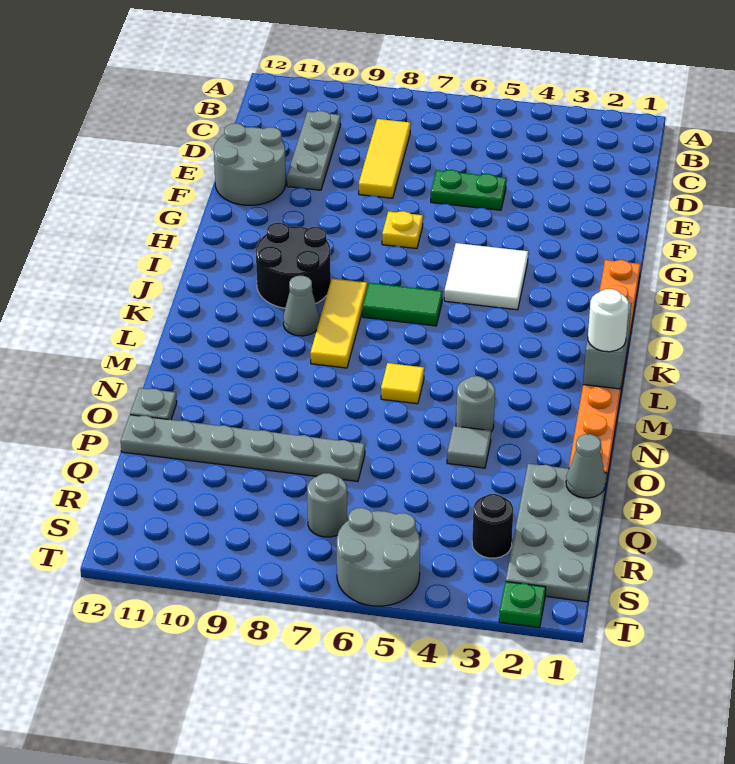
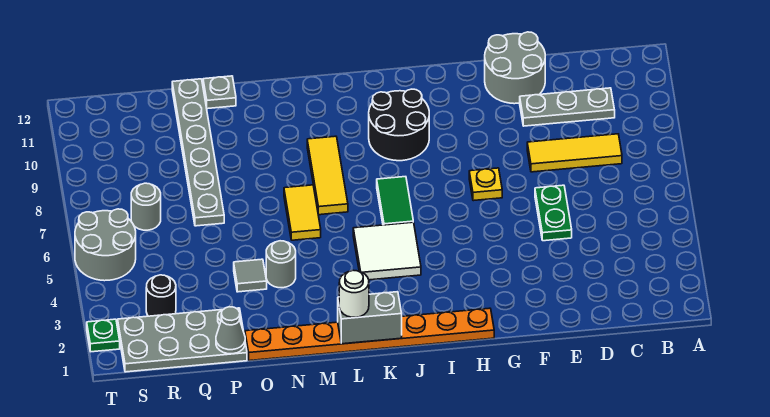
white 2x2 tile [444,243,528,310] -> white 2x2 tile moved to [353,222,421,280]
yellow 1x3 tile [310,279,367,368] -> yellow 1x3 tile turned to [307,136,348,215]
grey 1x1 cone [283,276,320,336] -> none
yellow 1x1 tile [381,363,424,404] -> yellow 1x2 tile [284,185,321,240]

